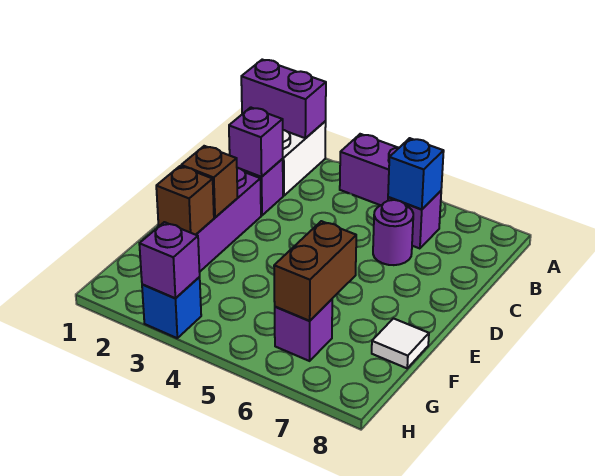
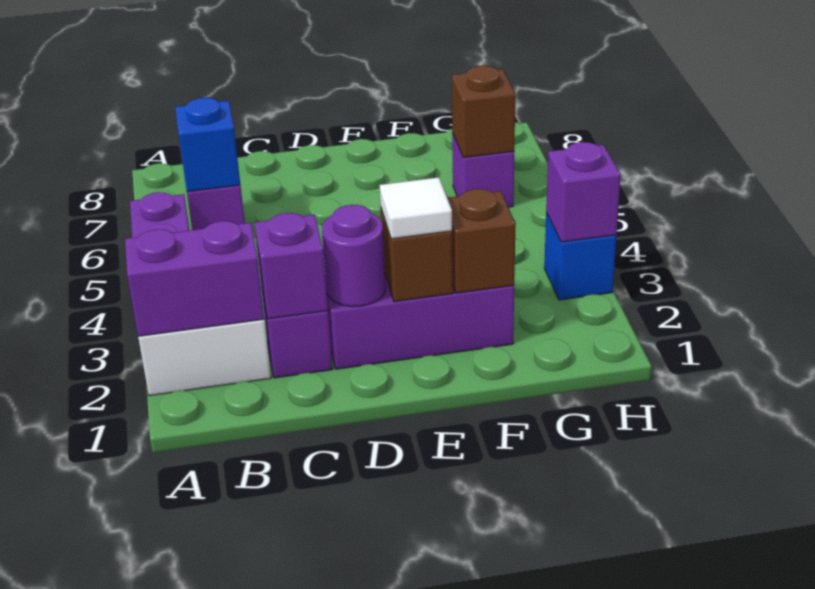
purple 1x2 brick [241,60,326,138] -> purple 1x2 brick turned to [125,221,264,336]
purple 1x1 round brick [373,200,413,265] -> purple 1x1 round brick moved to [322,205,386,307]
brown 1x2 brick [274,221,356,321] -> brown 1x1 brick [452,66,515,158]
white 1x1 tile [372,319,429,368] -> white 1x1 tile moved to [380,177,452,239]

